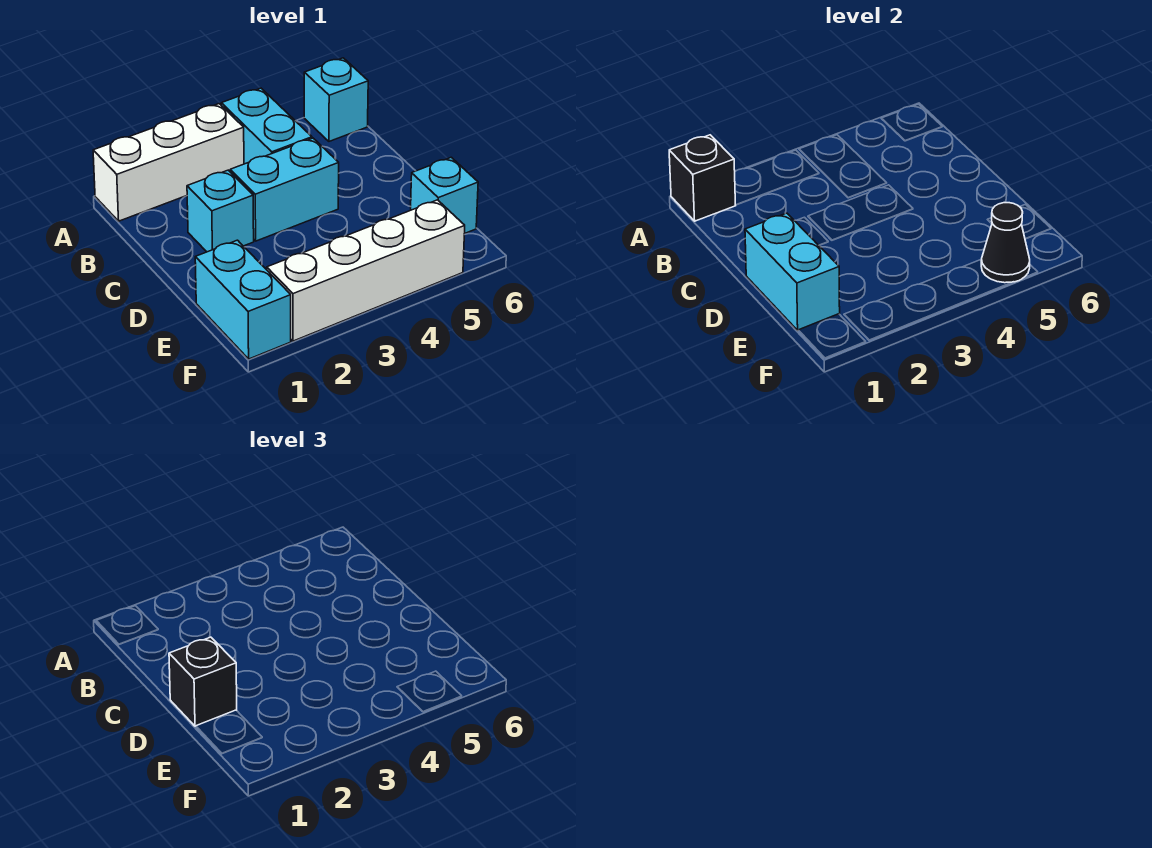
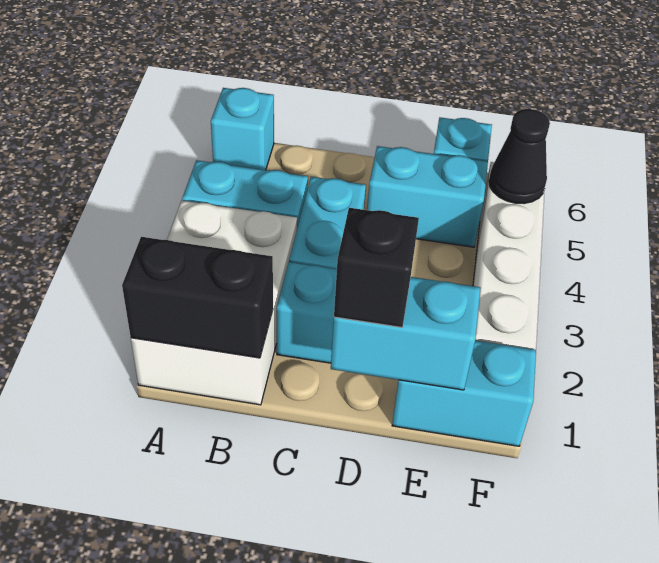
white 1x3 brick [93,104,244,221] -> white 2x3 brick [131,201,297,405]
black 1x1 brick [669,135,736,221] -> black 1x2 brick [122,237,273,358]
none -> cyan 1x2 brick [367,146,488,247]

